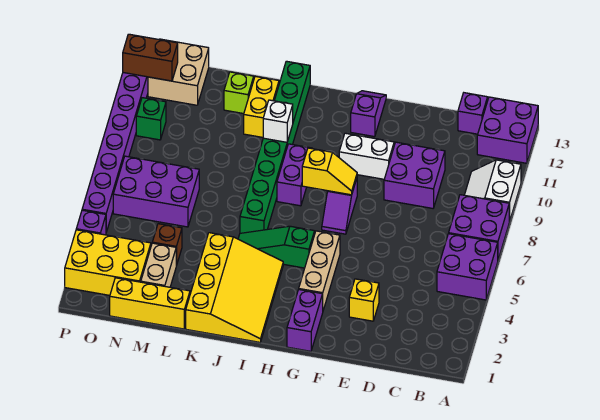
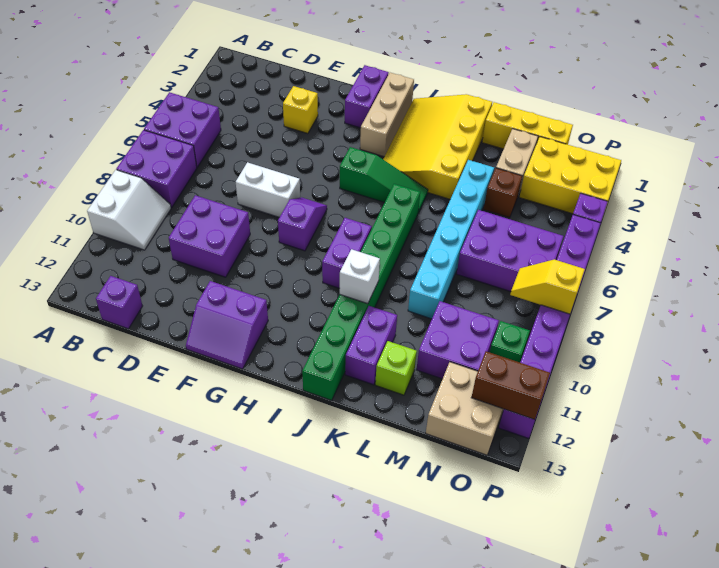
purple 2x2 brick [477,97,538,163] -> purple 2x2 brick moved to [417,301,499,379]
white 1x2 brick [339,133,394,179] -> white 1x2 brick moved to [236,162,300,217]
tan 1x3 brick [299,231,340,310] -> tan 1x3 brick moved to [360,73,414,157]
yellow 1x2 slope [302,148,357,195] -> yellow 1x2 slope moved to [510,259,585,314]
purple 1x2 slope [351,91,386,137] -> purple 2x2 slope [186,281,268,369]
yellow 1x2 brick [244,76,279,137] -> purple 1x2 brick [345,306,397,385]
none -> cyan 1x6 brick [408,160,494,319]

